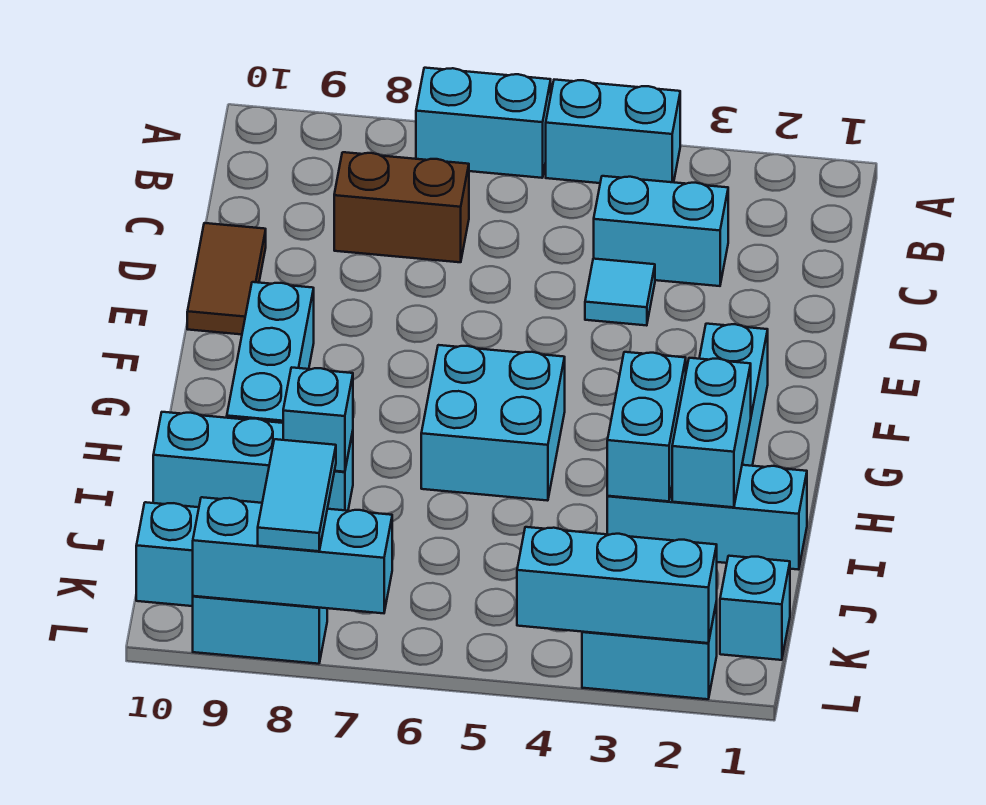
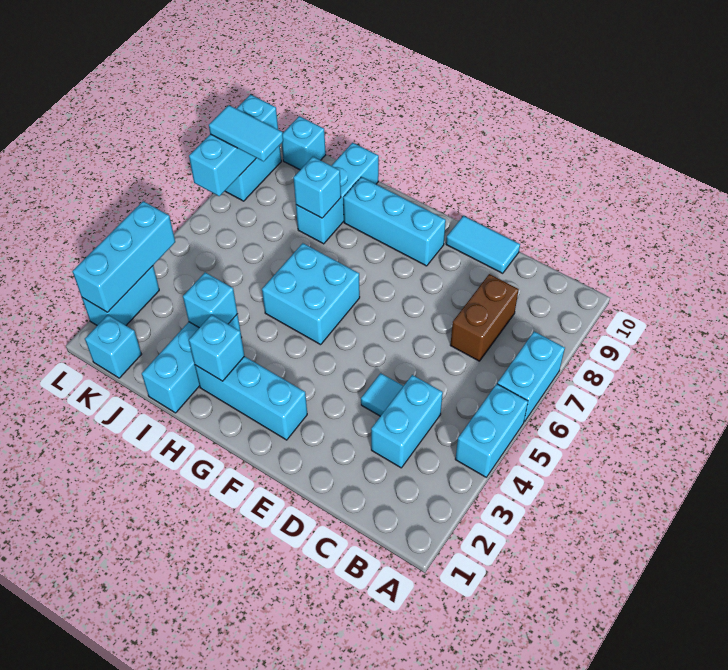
brown 1x2 tile [187,223,266,334] -> cyan 1x2 tile [446,216,520,273]
cyan 1x2 brick [672,358,751,507] -> cyan 1x1 brick [189,315,244,381]
cyan 1x2 brick [607,352,686,501] -> cyan 1x1 brick [183,272,238,328]

